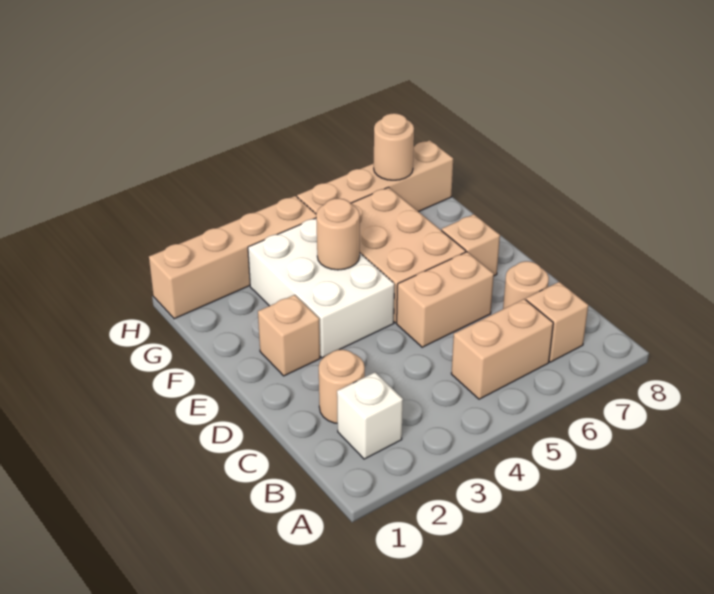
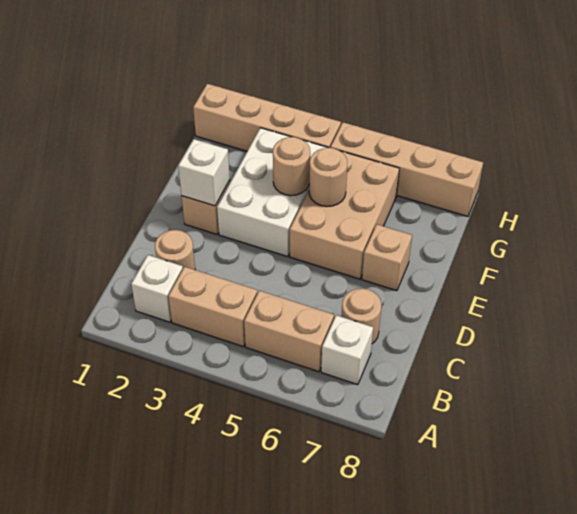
tan 1x1 brick [526,282,588,362] -> white 1x1 brick [321,315,373,385]
tan 1x2 brick [397,252,494,347] -> tan 1x2 brick moved to [168,267,257,347]
none -> white 1x1 brick [178,139,230,206]
tan 1x1 round brick [374,113,414,180] -> tan 1x1 round brick moved to [309,148,347,207]

